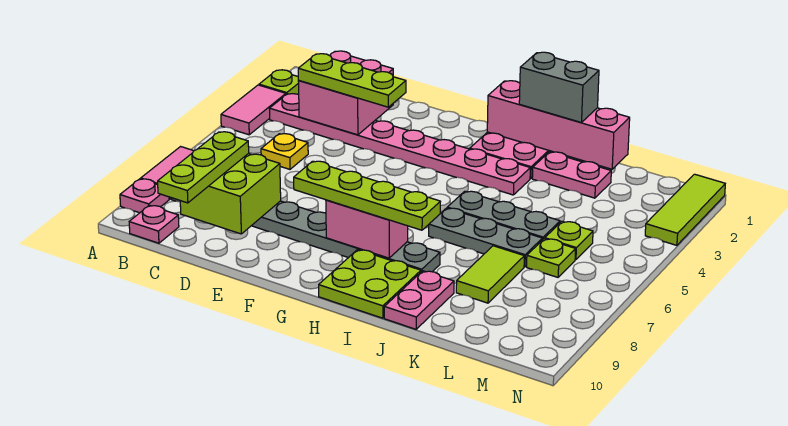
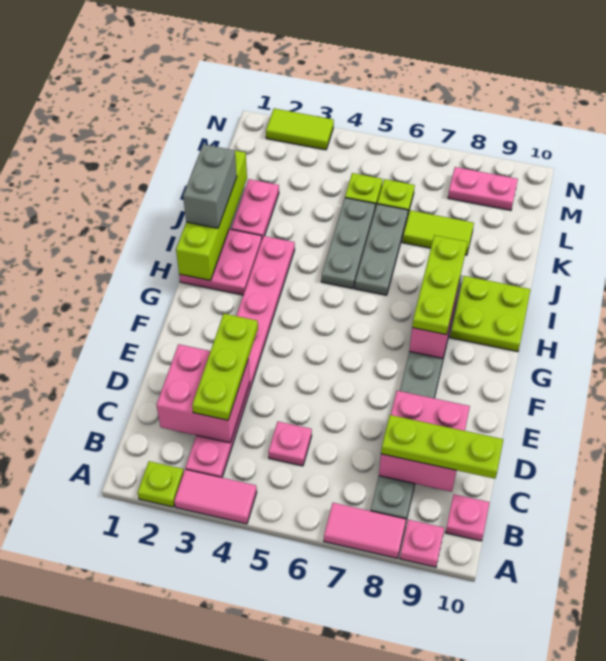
yellow 1x1 plate [261,134,308,169] -> pink 1x1 plate [268,422,312,466]
lime 2x2 brick [180,154,281,234] -> pink 2x2 brick [379,391,470,492]
lime 1x4 plate [294,161,441,230] -> lime 1x3 plate [412,235,467,335]
pink 1x4 brick [487,81,630,169] -> lime 1x4 brick [176,151,247,281]
pink 1x2 plate [384,271,454,329] -> pink 1x2 plate moved to [448,167,518,210]
lime 1x3 tile [645,174,725,245] -> lime 1x2 tile [266,108,334,150]

